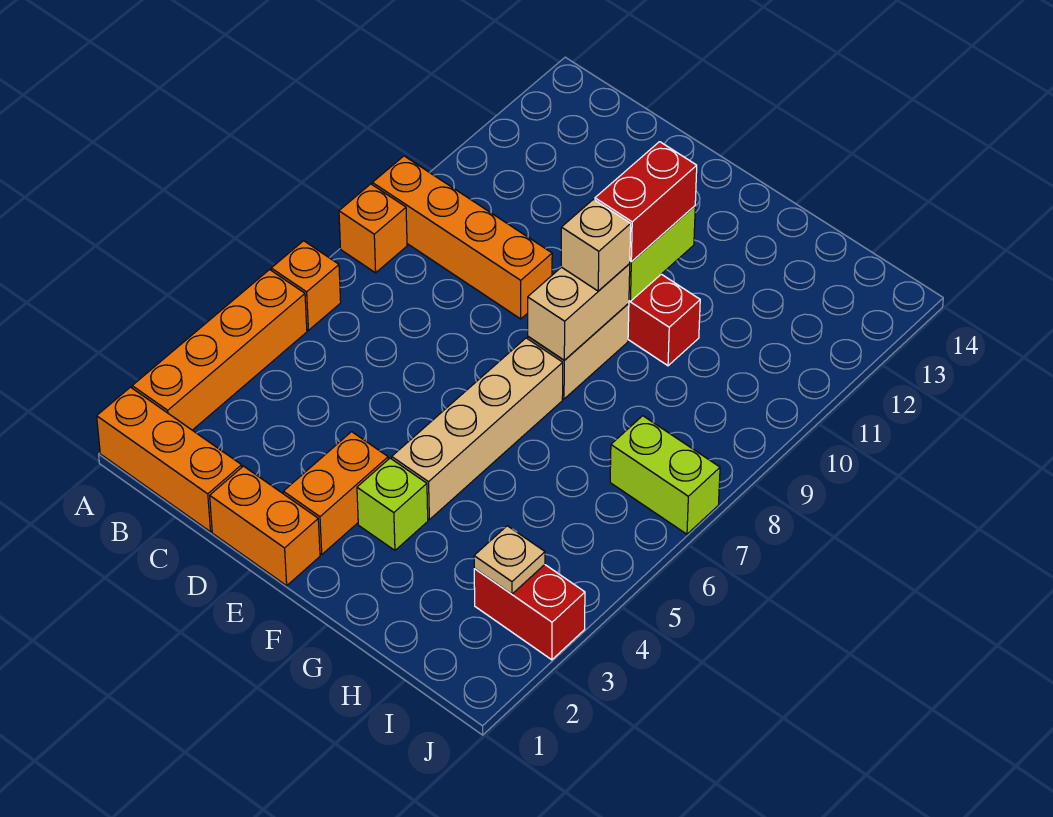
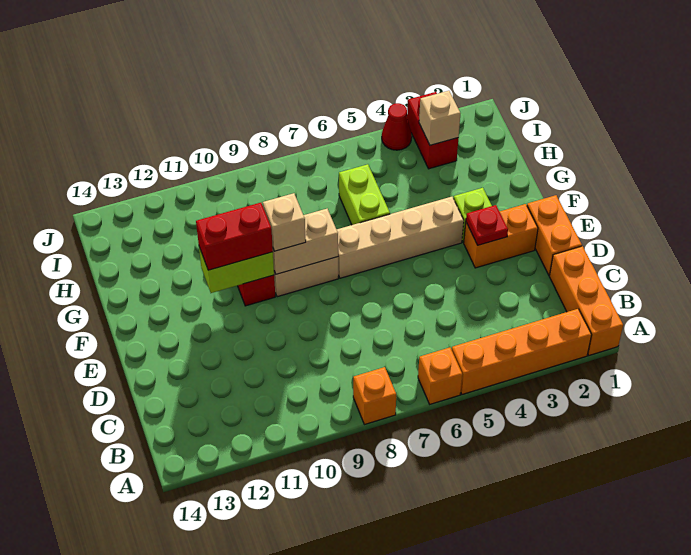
orange 1x4 brick [372,156,552,319] -> none
none -> red 1x1 plate [466,205,508,245]
tan 1x1 plate [474,526,545,594] -> tan 1x1 brick [419,91,460,145]
lime 1x2 brick [610,416,720,534] -> lime 1x2 brick moved to [339,164,390,225]
none -> red 1x1 cone [382,103,412,150]

